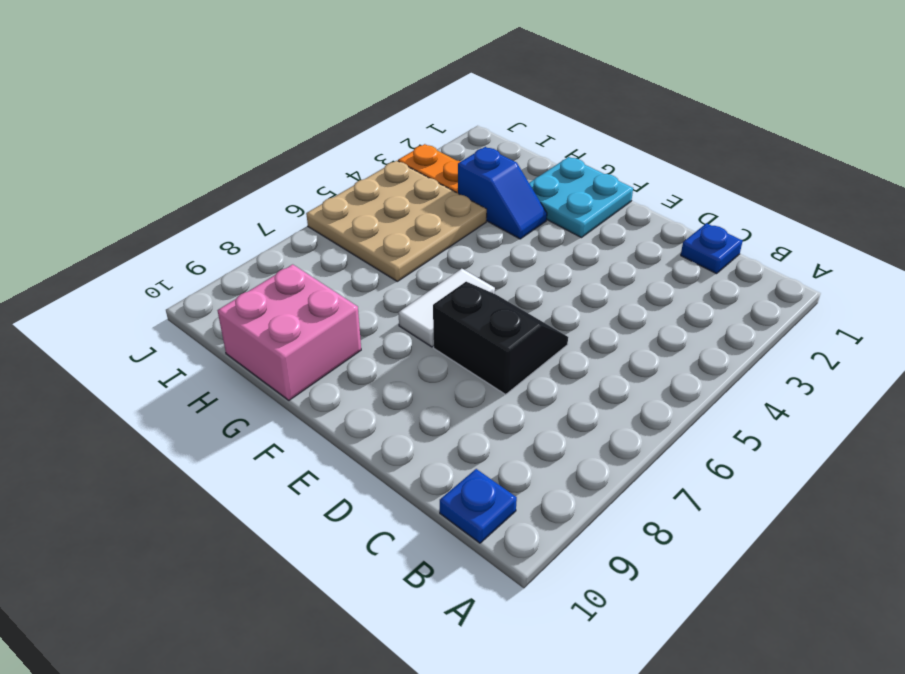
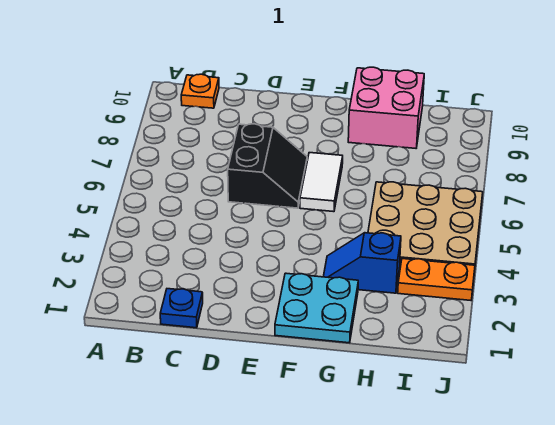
blue 1x1 plate [440,469,517,543] -> orange 1x1 plate [181,74,219,108]
black 2x2 slope [433,282,568,394] -> black 2x2 slope turned to [228,124,307,208]

